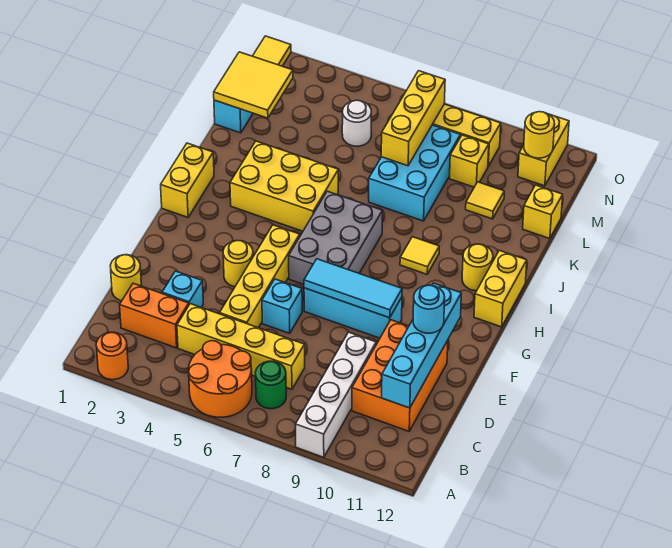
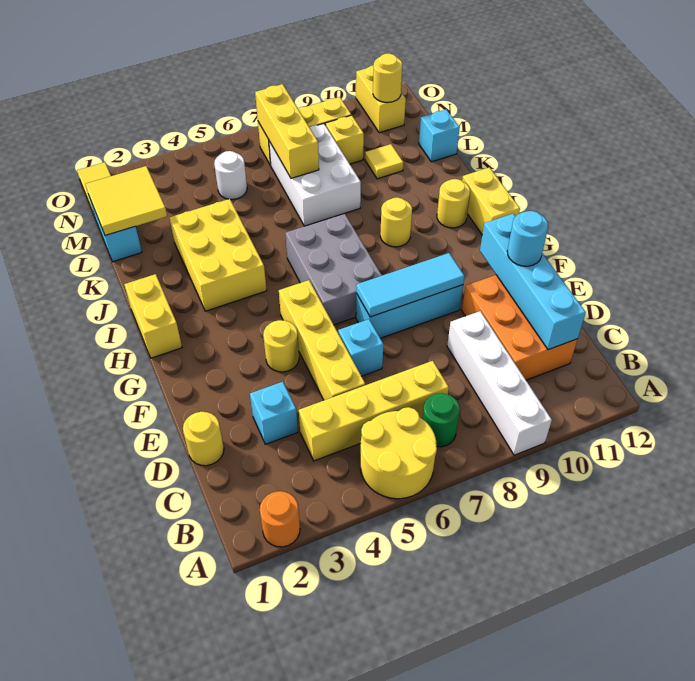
orange 2x2 round brick [189,341,252,417] -> yellow 2x2 round brick [360,407,437,499]
orange 1x2 brick [120,283,189,348] -> none
yellow 2x3 brick [230,141,338,231] -> yellow 2x3 brick turned to [170,199,267,311]
yellow 1x1 tile [400,237,439,274] -> yellow 1x1 round brick [380,197,412,247]
cyan 2x3 brick [369,125,460,221] -> white 2x3 brick [269,124,361,226]
yellow 1x1 brick [523,185,563,239] -> cyan 1x1 brick [419,109,460,162]

